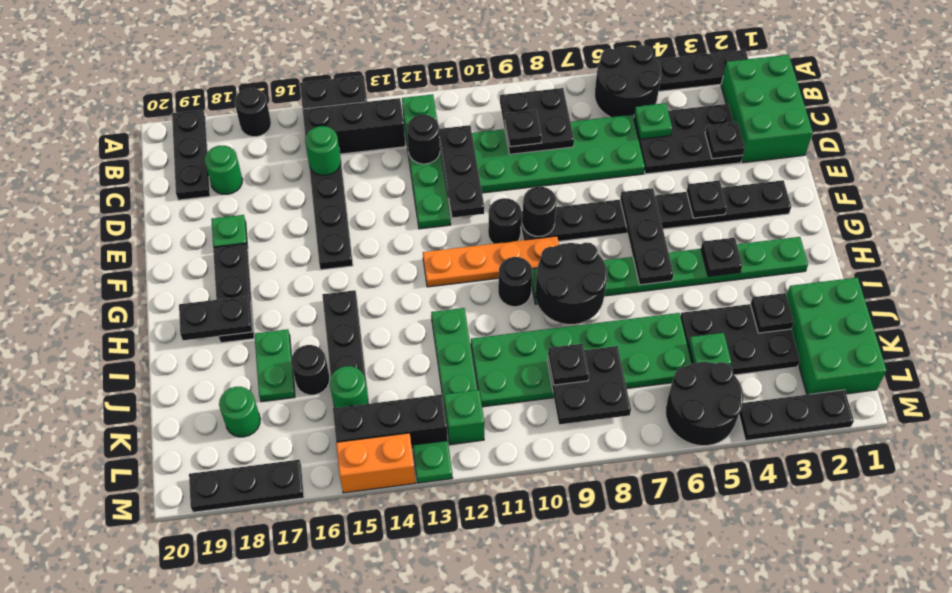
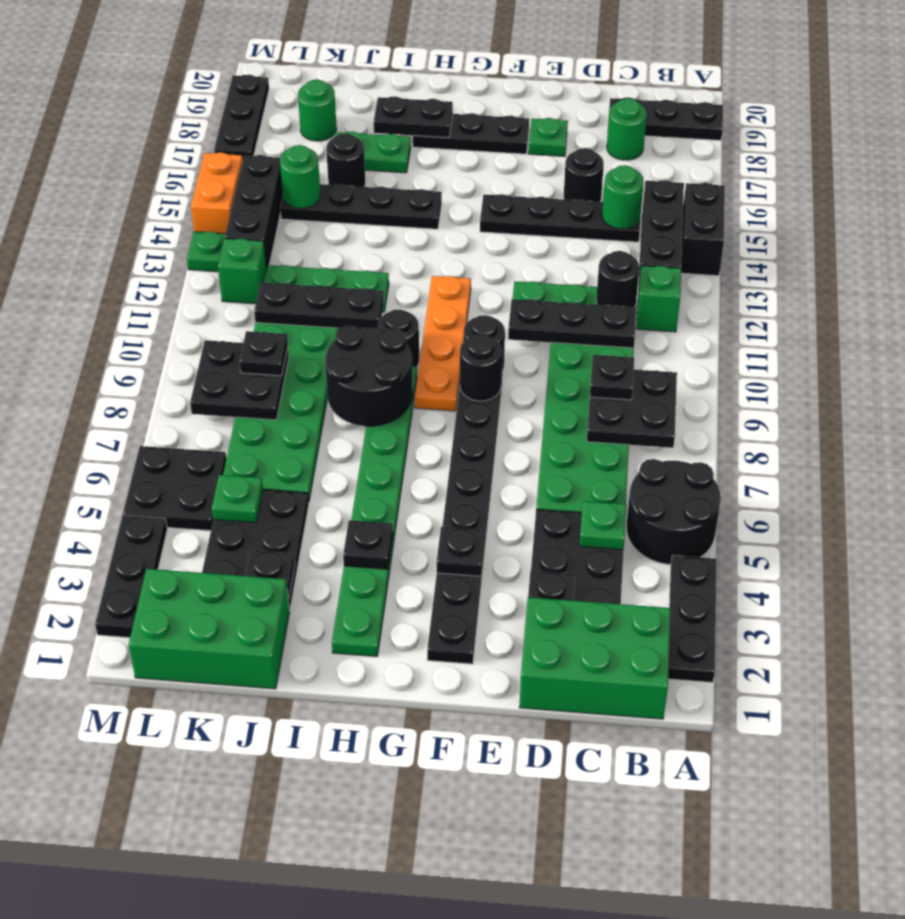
black 1x1 round brick [235,88,271,137] -> black 1x1 round brick moved to [564,148,604,202]
black 1x3 plate [620,188,674,285] -> black 1x3 plate moved to [254,283,384,329]
black 1x2 plate [179,296,252,340] -> black 1x2 plate turned to [374,96,453,138]
black 2x2 round brick [665,362,743,446] -> black 2x2 plate [123,446,226,531]

